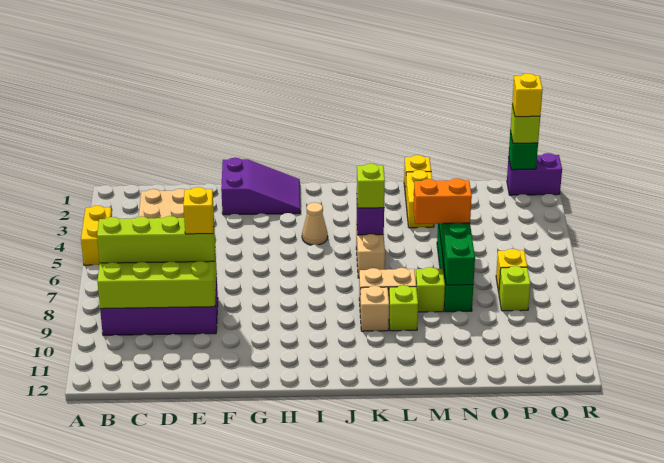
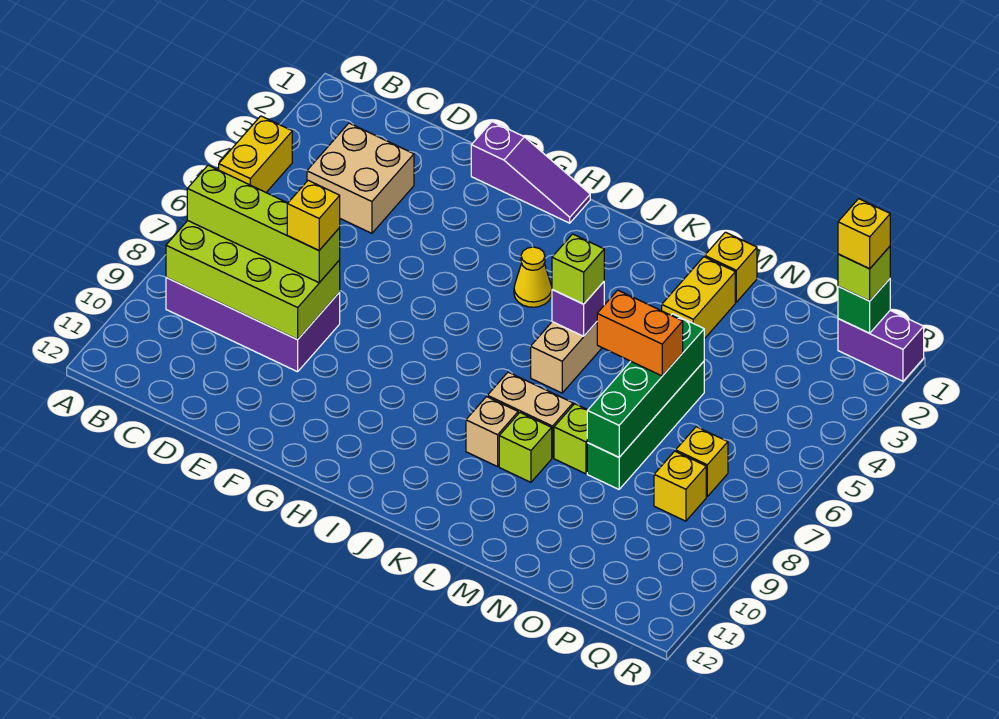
purple 2x3 slope [221,158,300,215] -> purple 1x3 slope [471,122,590,223]
tan 1x1 cone [302,202,328,245] -> yellow 1x1 cone [514,247,552,307]
lime 1x1 brick [499,266,530,311] -> yellow 1x1 brick [654,451,706,521]

